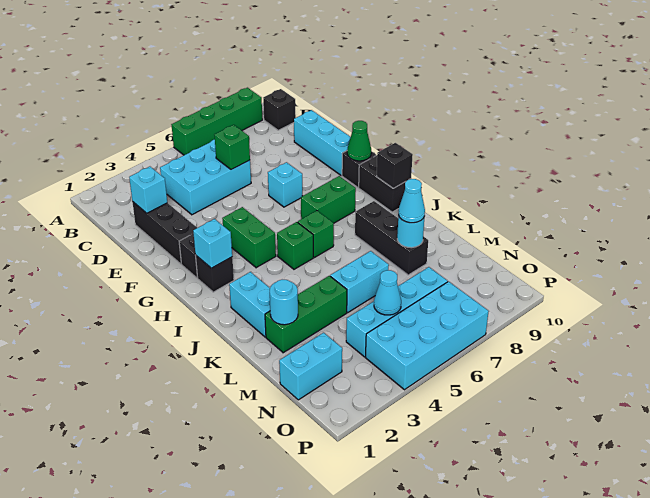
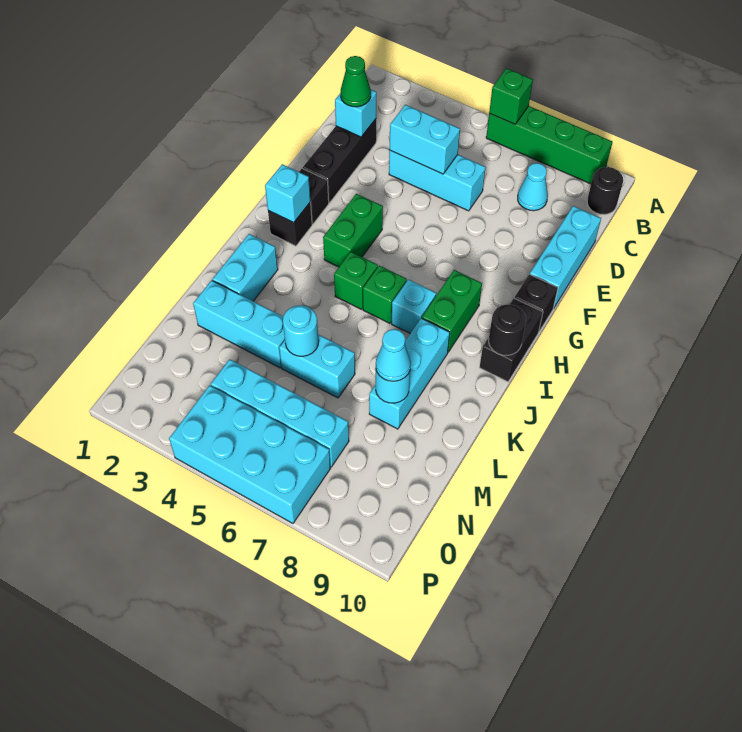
black 1x1 brick [263,89,296,130] -> black 1x1 round brick [587,167,623,215]
cyan 2x3 brick [160,139,251,215] -> cyan 1x3 brick [389,150,486,211]
green 1x1 brick [215,125,250,170] -> green 1x1 brick moved to [489,68,533,124]
cyan 1x1 brick [268,162,302,207] -> cyan 1x1 brick moved to [392,280,436,333]
green 1x1 cone [347,121,371,161] -> green 1x1 cone moved to [340,56,371,107]
green 1x2 brick [301,176,356,223] -> green 1x2 brick turned to [422,270,482,352]
black 1x1 brick [377,143,413,188] -> black 1x1 round brick [489,305,526,355]
black 1x3 brick [355,201,428,275] -> cyan 1x3 brick [369,318,450,429]
green 1x3 brick [265,276,347,353] -> cyan 1x3 brick [193,280,285,368]
cyan 1x1 round brick [270,280,298,325] -> cyan 1x1 round brick moved to [283,305,319,356]
cyan 1x2 brick [279,333,342,400] -> cyan 1x2 brick moved to [389,105,460,174]
cyan 1x1 cone [374,270,401,315] -> cyan 1x1 cone moved to [518,163,548,211]

